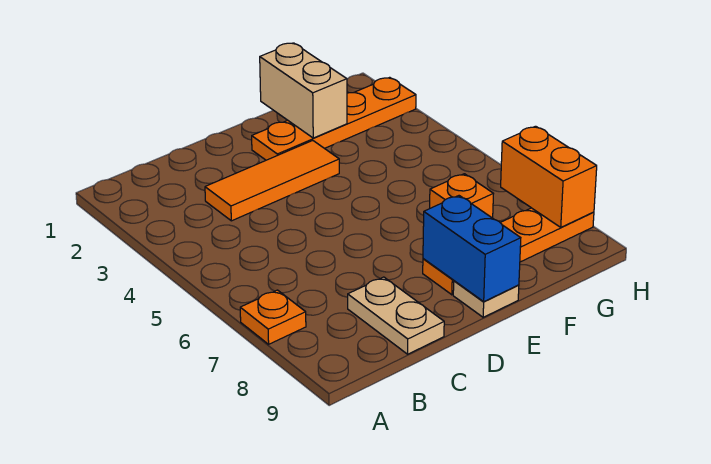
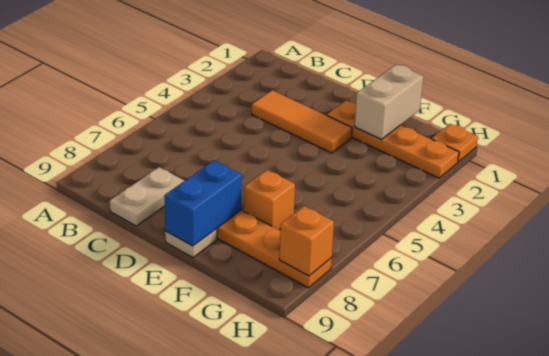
orange 1x1 plate [240,290,306,344] -> orange 1x1 plate moved to [432,124,478,162]
orange 1x2 brick [501,126,597,227] -> orange 1x1 brick [279,206,334,276]

